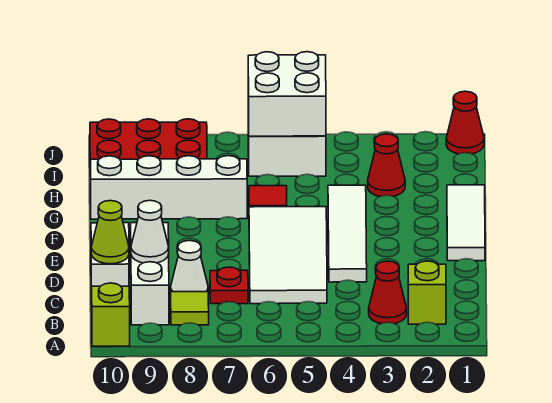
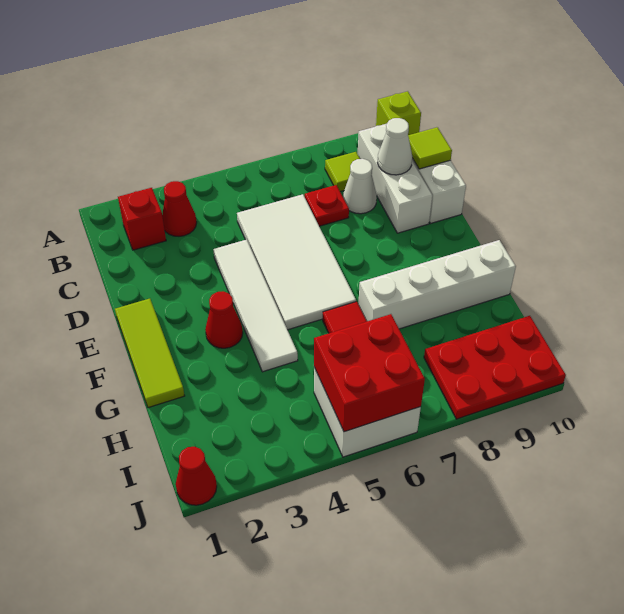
lime 1x1 brick [408,261,446,324] -> red 1x1 brick [118,188,166,250]
lime 1x1 cone [91,201,129,264] -> lime 1x1 tile [408,127,452,169]
white 1x3 tile [447,185,485,261] -> lime 1x3 tile [115,299,185,408]
red 1x1 cone [368,134,405,197] -> red 1x1 cone moved to [205,291,243,348]
white 2x2 brick [248,52,326,136] -> red 2x2 brick [314,314,425,432]

